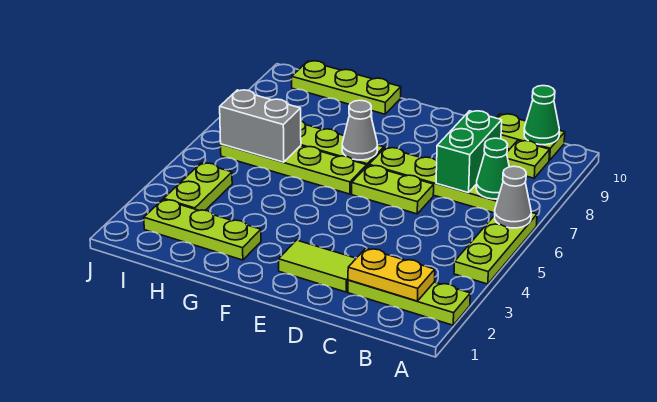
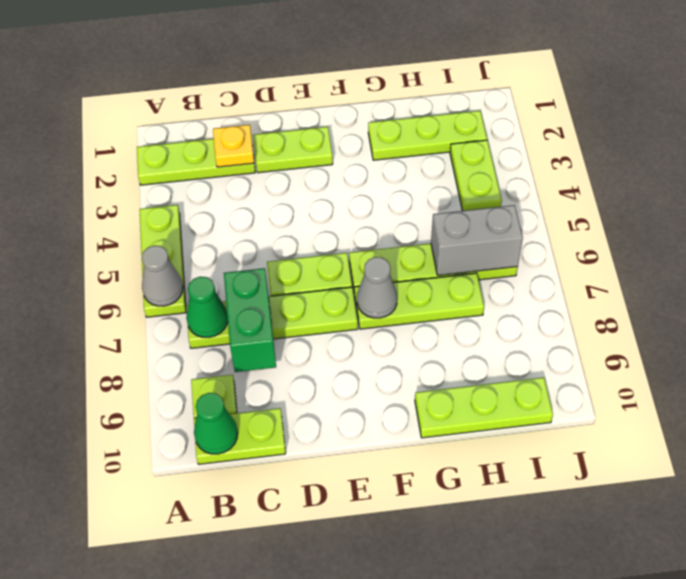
yellow 1x2 plate [348,248,435,301] -> yellow 1x1 plate [213,125,254,167]
lime 1x2 tile [279,240,356,292] -> lime 1x2 plate [253,127,333,173]

